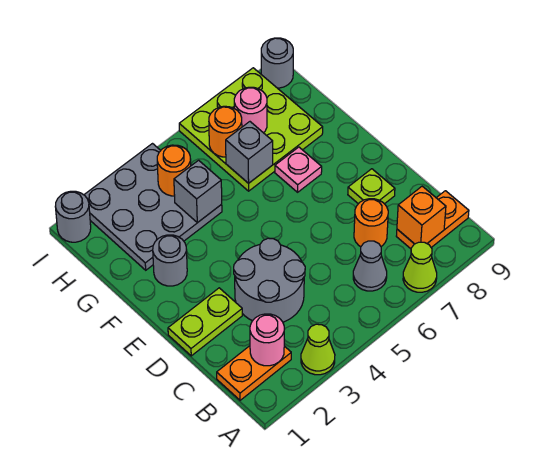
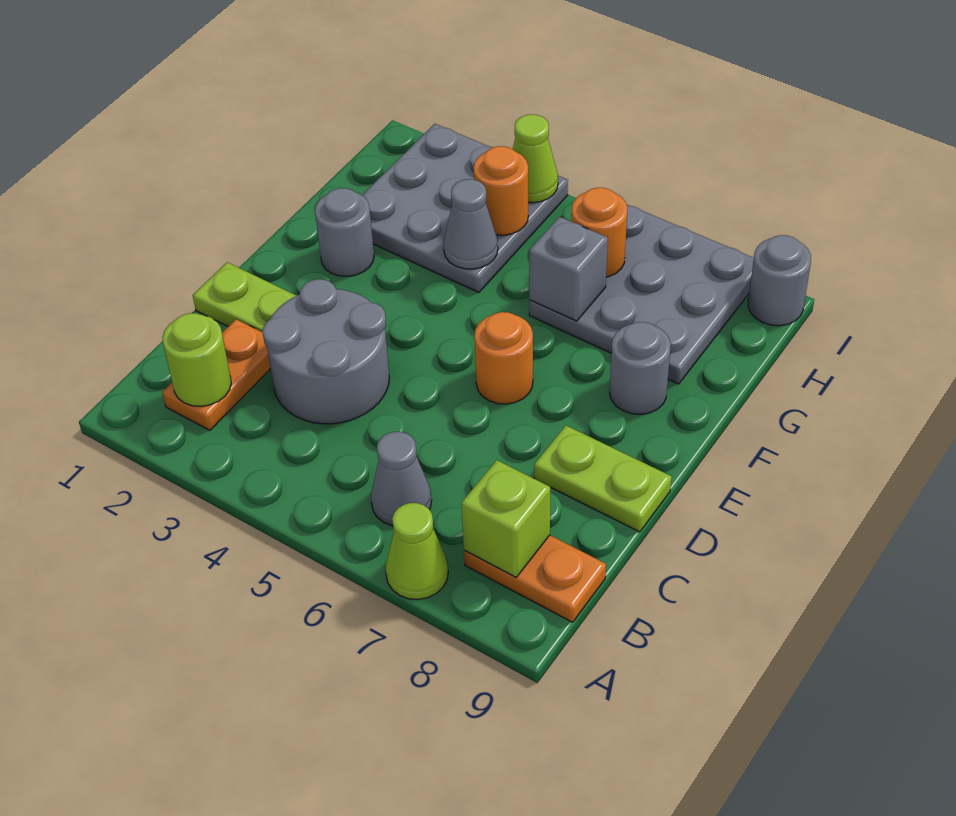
lime 1x1 cone [301,324,335,375] -> lime 1x1 cone moved to [513,114,558,203]
orange 1x2 plate [217,346,291,400] -> orange 1x2 plate turned to [162,319,271,430]
pink 1x1 round brick [250,314,284,366] -> lime 1x1 round brick [162,313,231,406]
orange 1x1 brick [397,186,446,244] -> lime 1x1 brick [461,460,550,577]
orange 1x1 round brick [354,199,388,247] -> orange 1x1 round brick moved to [474,312,533,404]
lime 1x1 plate [348,169,395,204] -> lime 1x2 plate [534,426,672,532]
pink 1x1 plate [275,147,322,192] -> none
grey 1x1 brick [174,160,222,223] -> grey 1x1 cone [443,179,498,269]
lime 3x3 plate [179,68,323,191] -> grey 3x3 plate [529,205,754,384]
pink 1x1 round brick [234,87,267,133] -> none
grey 1x1 round brick [55,191,91,242] -> grey 1x1 round brick moved to [610,322,671,414]

